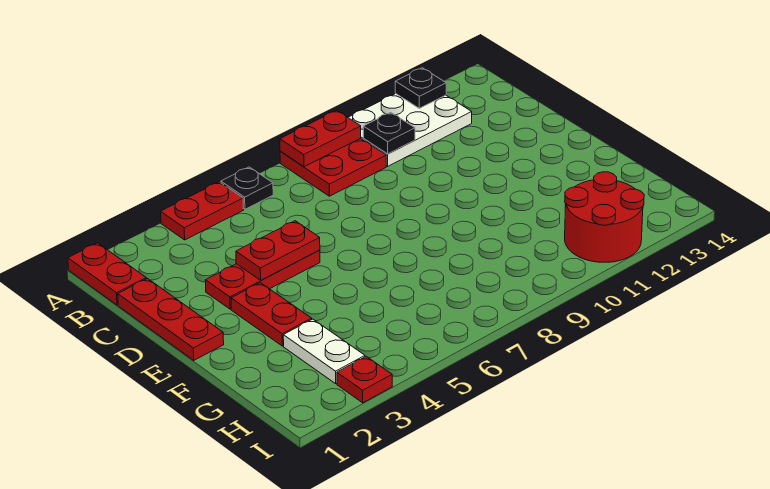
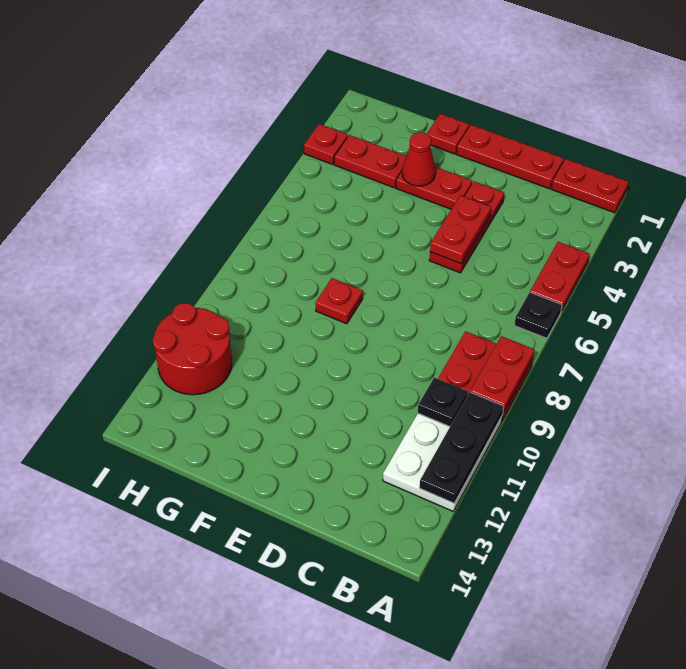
black 1x1 plate [395,68,446,108] -> black 1x3 plate [419,392,504,503]
none -> red 1x1 plate [427,114,469,154]
none -> red 1x1 cone [402,132,435,186]
none -> red 1x1 plate [315,278,363,324]
white 1x2 plate [283,319,365,384] -> red 1x2 plate [334,135,406,188]

